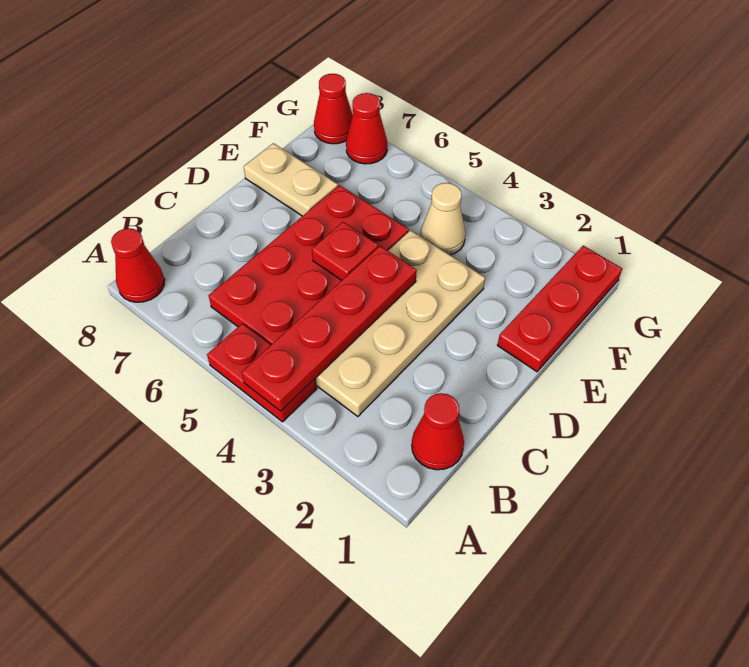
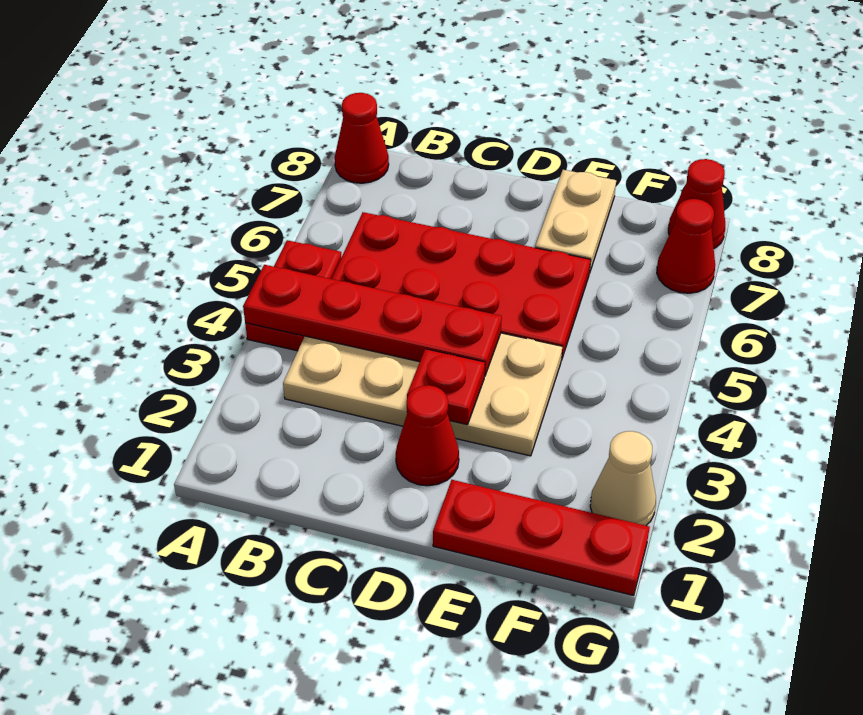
red 1x1 cone [412,393,464,470] -> red 1x1 cone moved to [396,385,459,486]
red 1x1 plate [312,222,378,280] -> red 1x1 plate moved to [407,349,485,425]
tan 1x1 cone [421,183,465,255] -> tan 1x1 cone moved to [590,431,656,526]

